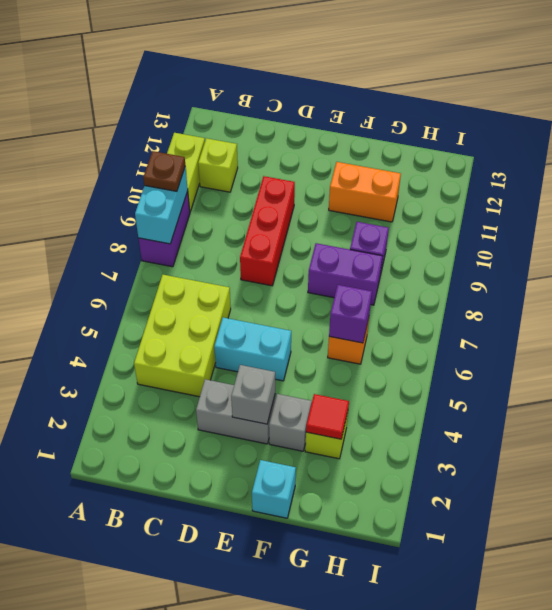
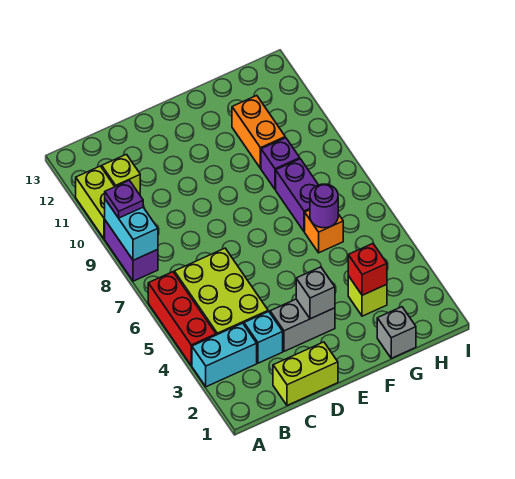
brown 1x1 plate [143,151,185,191] -> purple 1x1 plate [105,180,143,218]
none -> lime 1x2 brick [273,342,338,405]
cyan 1x2 brick [214,318,291,381] -> cyan 1x2 brick moved to [192,323,257,387]
red 1x3 brick [240,176,295,286] -> red 1x3 brick moved to [148,272,216,366]
cyan 1x1 brick [252,460,296,518] -> cyan 1x1 brick moved to [244,311,283,363]
grey 1x1 brick [269,394,312,451] -> grey 1x1 brick moved to [377,307,416,358]
purple 1x2 brick [308,243,382,305] -> purple 1x2 brick turned to [276,159,318,232]
orange 1x2 brick [329,162,401,222] -> orange 1x2 brick turned to [232,96,285,168]
red 1x1 tile [306,394,349,439] -> red 1x1 brick [348,244,387,295]
purple 1x1 brick [329,285,372,343] -> purple 1x1 round brick [310,184,338,228]

